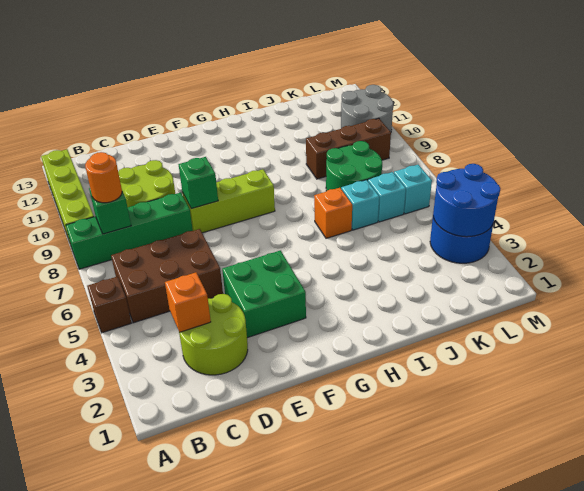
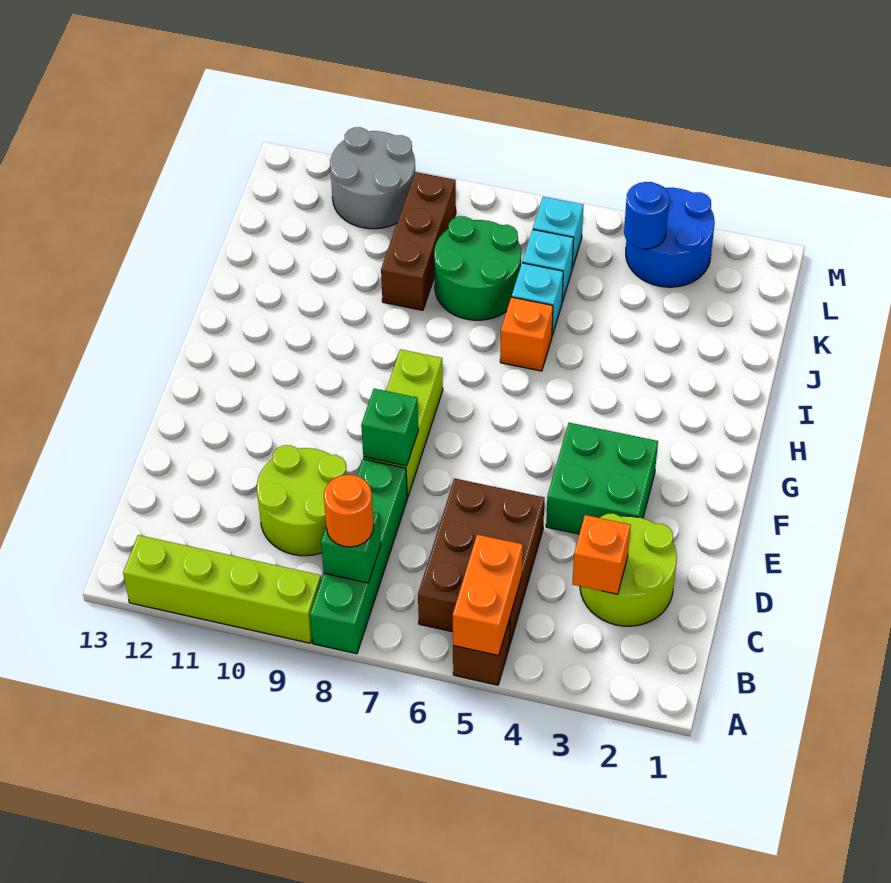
none -> orange 1x2 brick [453,535,523,656]
blue 2x2 round brick [433,164,500,237] -> blue 1x1 round brick [624,182,669,249]

